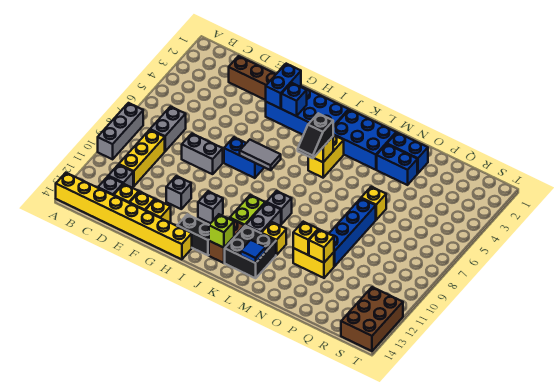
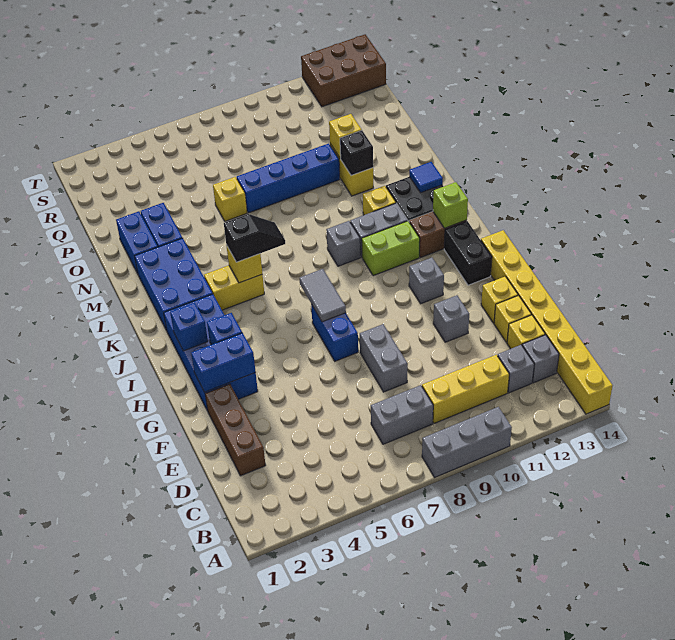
none -> blue 1x1 brick [170,303,208,351]
yellow 1x1 brick [293,222,318,255] -> black 1x1 brick [340,131,373,175]

